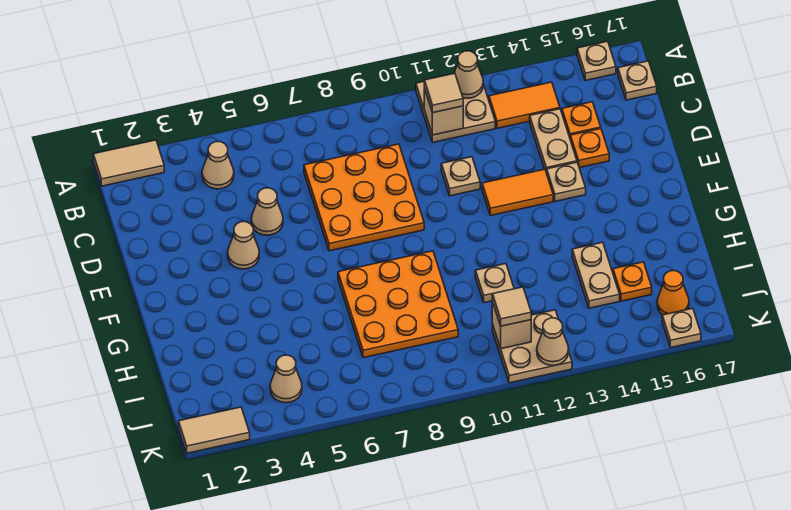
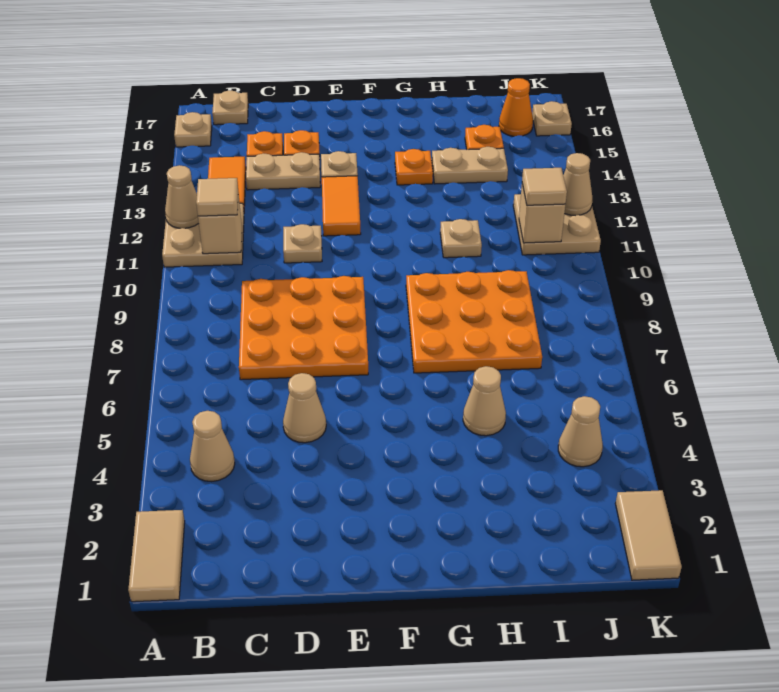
tan 1x1 cone [228,222,259,269] -> tan 1x1 cone moved to [463,366,506,436]
none -> orange 1x1 plate [395,149,433,185]

